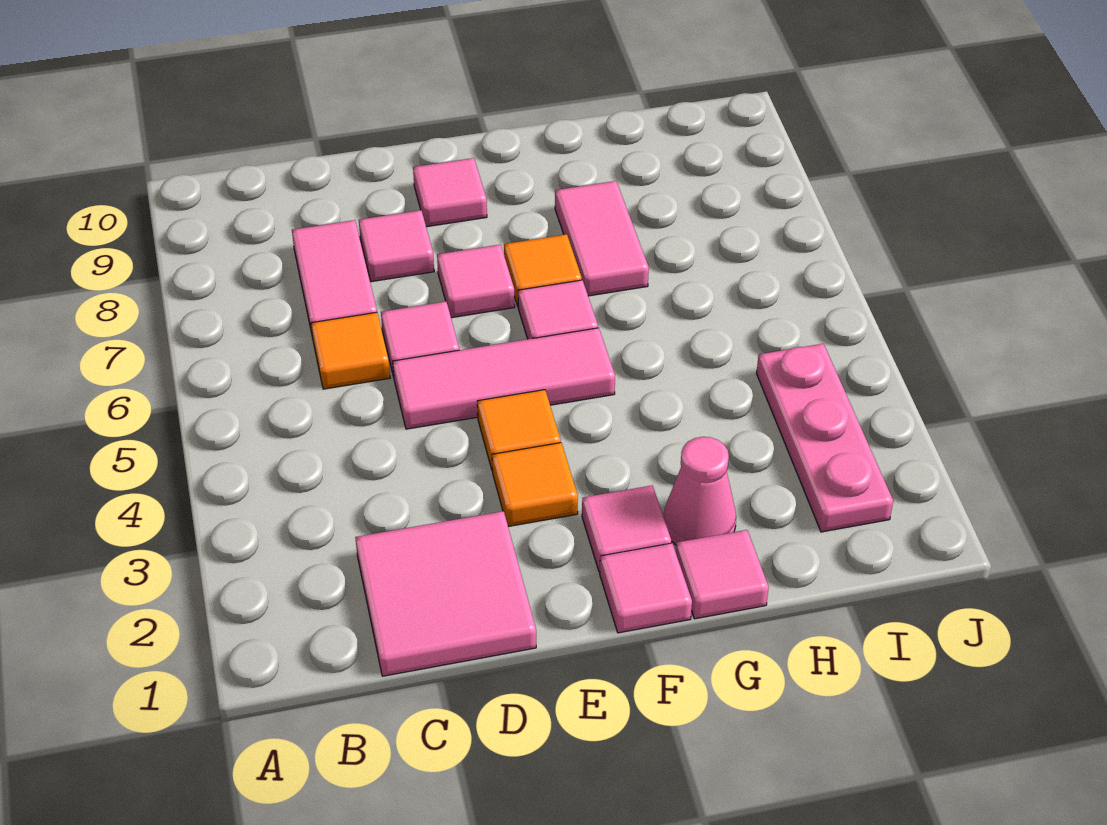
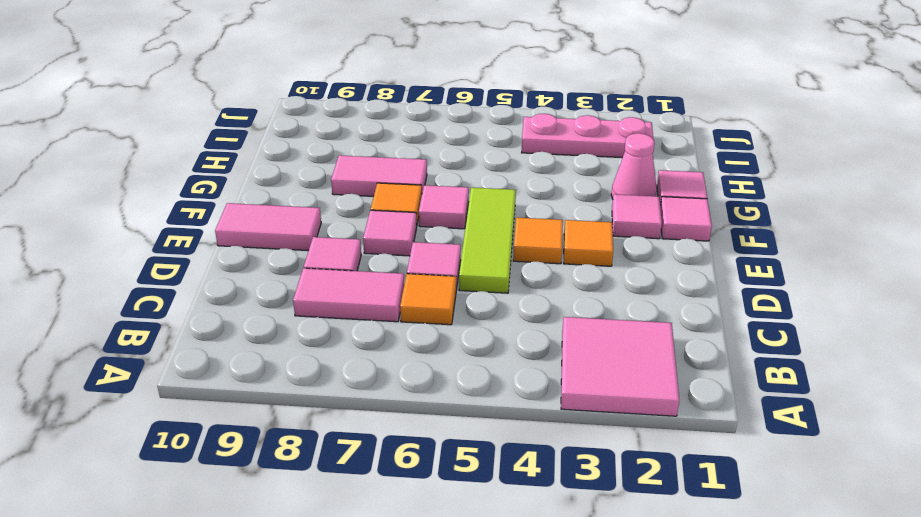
pink 2x2 tile [355,511,536,676] -> pink 2x2 tile moved to [561,317,679,416]
pink 1x3 tile [393,328,615,429] -> lime 1x3 tile [459,188,516,293]
pink 1x1 tile [413,158,487,227] -> pink 1x2 tile [215,203,321,251]

